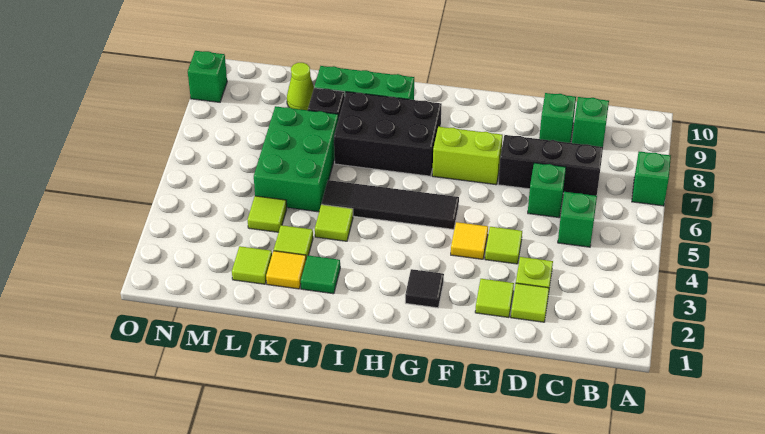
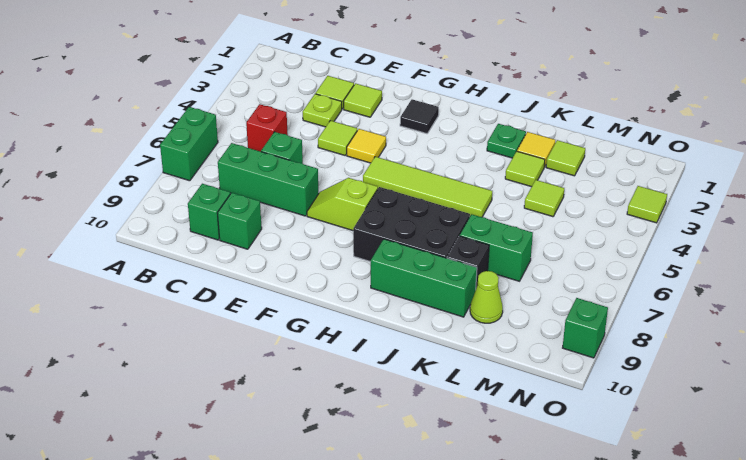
green 1x1 brick [632,152,671,206] -> green 1x2 brick [160,107,218,181]
green 1x1 brick [558,192,597,247] -> red 1x1 brick [246,104,288,152]
black 1x3 brick [498,135,603,196] -> green 1x3 brick [218,143,319,216]
lime 1x2 brick [432,127,503,185] -> lime 1x2 slope [307,178,378,231]
black 1x4 tile [321,180,459,229] -> lime 1x4 tile [363,157,492,217]
green 1x1 tile [301,255,340,294] -> green 1x1 plate [487,124,526,158]
lime 1x1 tile [315,205,353,241] -> lime 1x1 tile moved to [627,186,667,223]
green 2x3 brick [254,106,338,212] -> green 1x2 brick [460,214,533,281]

